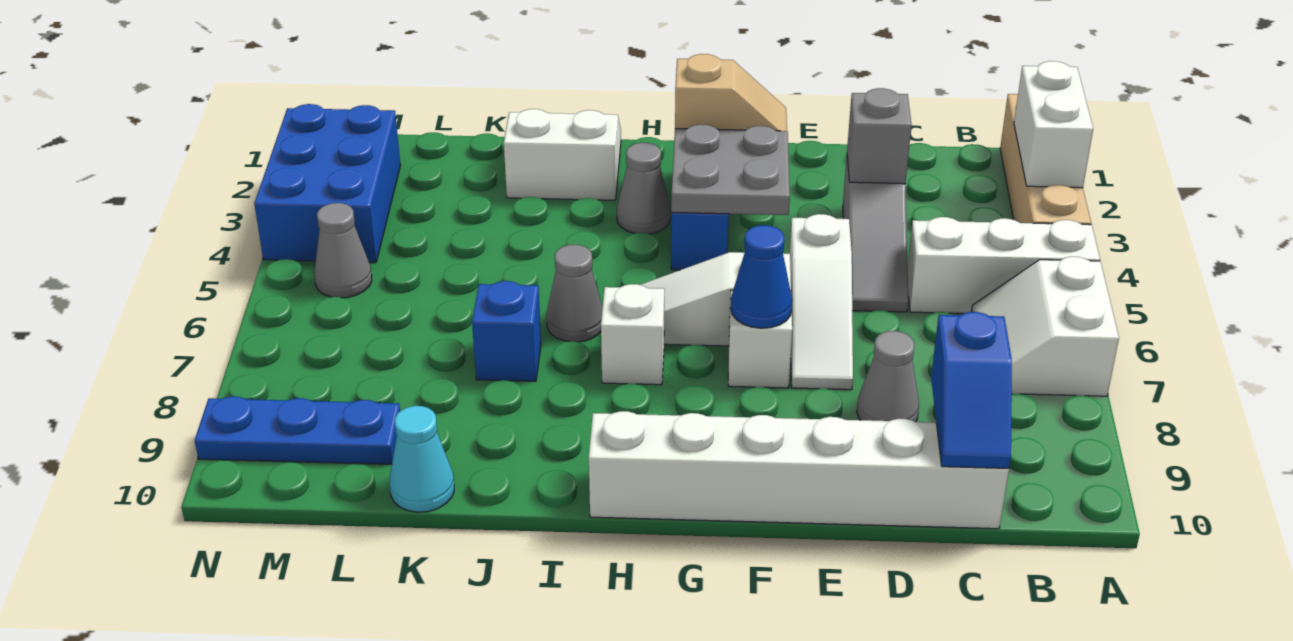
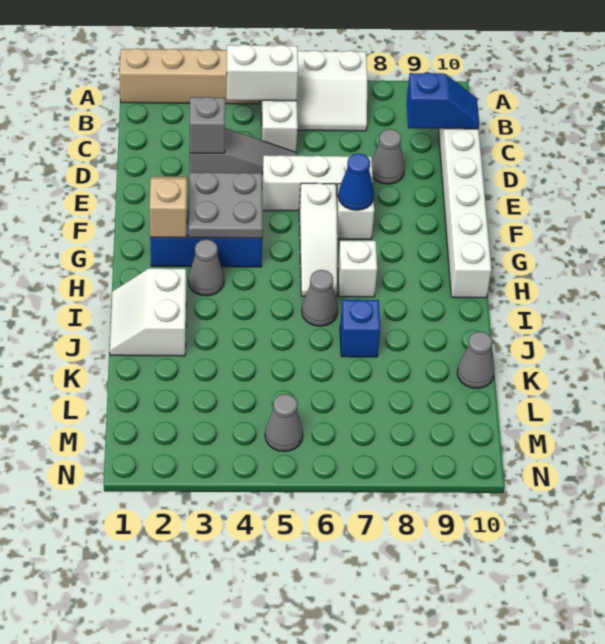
white 1x2 brick [1014,61,1093,188] -> white 1x2 brick moved to [227,44,298,101]
white 1x3 slope [790,214,853,390] -> white 1x3 brick [262,155,373,211]
cyan 1x1 cone [390,406,454,512] -> grey 1x1 cone [457,332,495,388]
blue 1x3 plate [195,396,400,464] -> none
blue 2x3 brick [254,104,401,263] -> none

